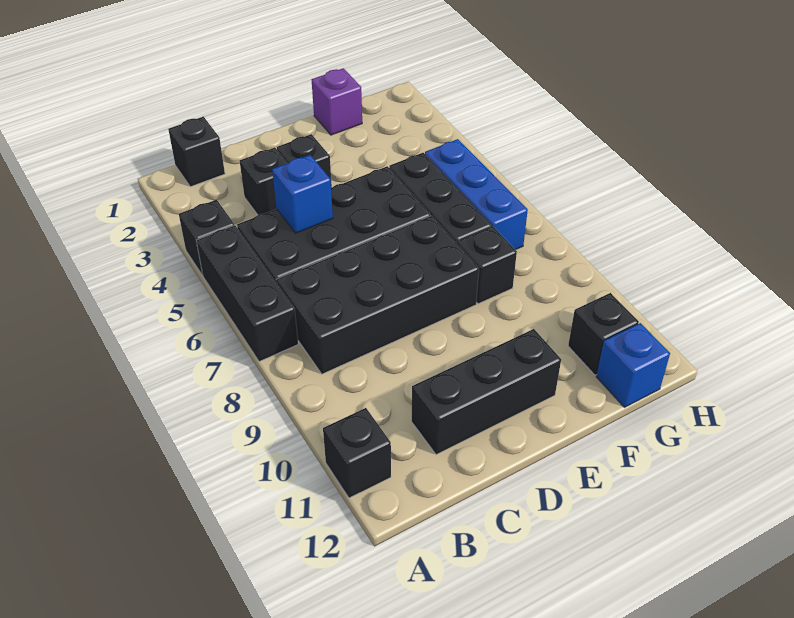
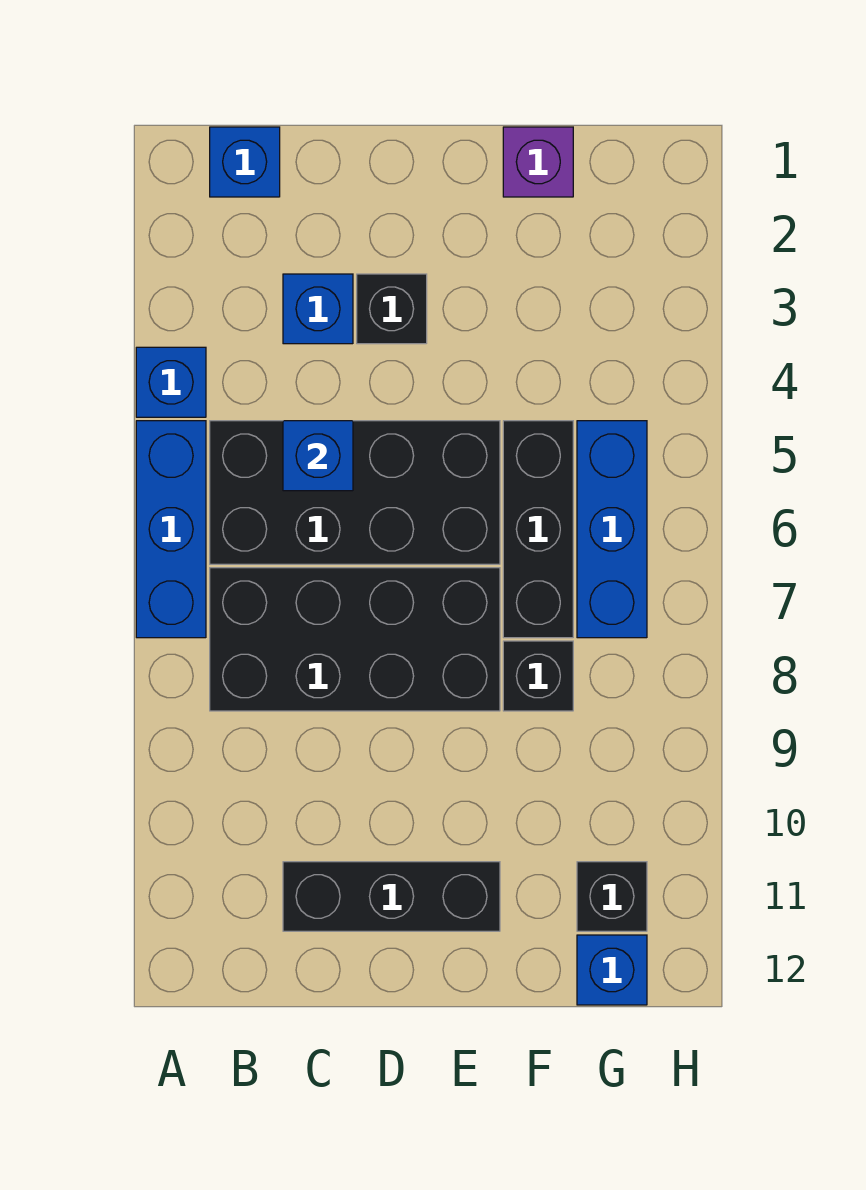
black 1x1 brick [179,200,234,275] -> blue 1x1 brick [136,347,206,417]
black 1x3 brick [196,225,298,362] -> blue 1x3 brick [136,421,206,638]
black 1x1 brick [323,408,391,498] -> none
black 1x1 brick [168,117,225,187] -> blue 1x1 brick [210,127,280,197]
black 1x1 brick [240,148,287,215] -> blue 1x1 brick [283,274,353,344]

